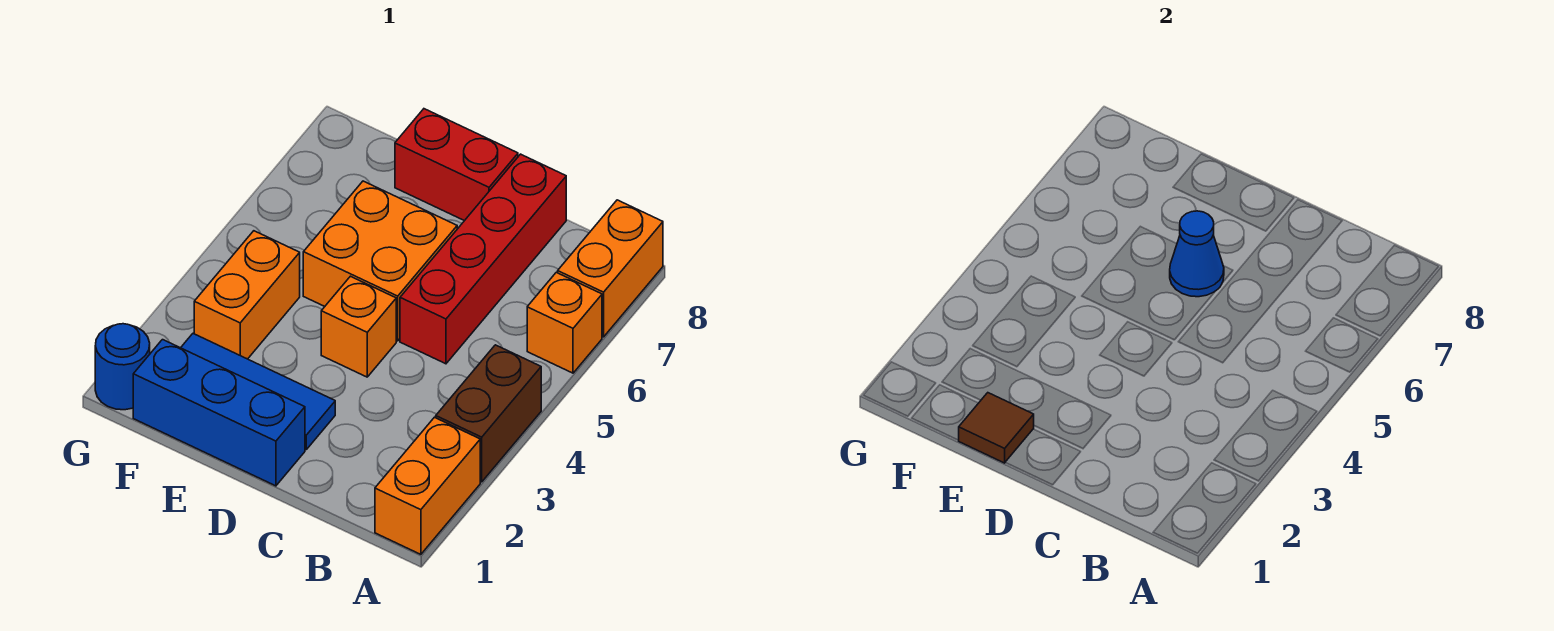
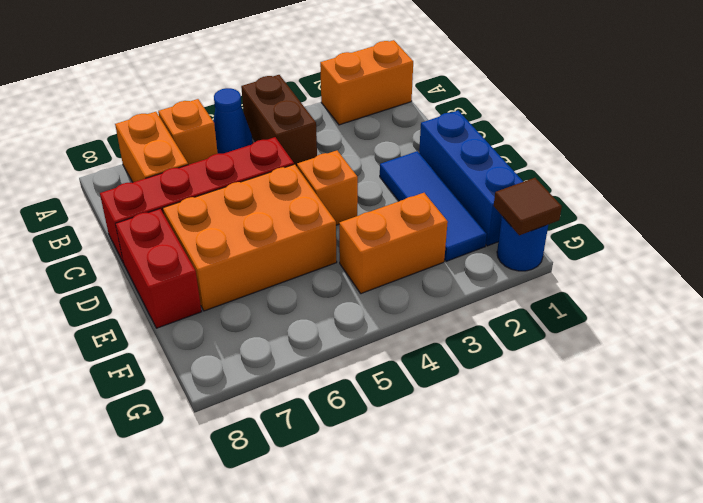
brown 1x2 brick [436,345,541,482] -> brown 1x2 brick turned to [241,75,317,167]
orange 1x2 brick [558,200,663,337] -> orange 1x2 brick turned to [115,112,188,182]
orange 2x2 brick [303,181,457,341] -> orange 2x3 brick [163,164,337,311]
blue 1x1 cone [1170,211,1224,297] -> blue 1x1 cone moved to [213,88,253,154]
brown 1x1 tile [958,393,1034,463] -> brown 1x1 tile moved to [494,178,562,235]

